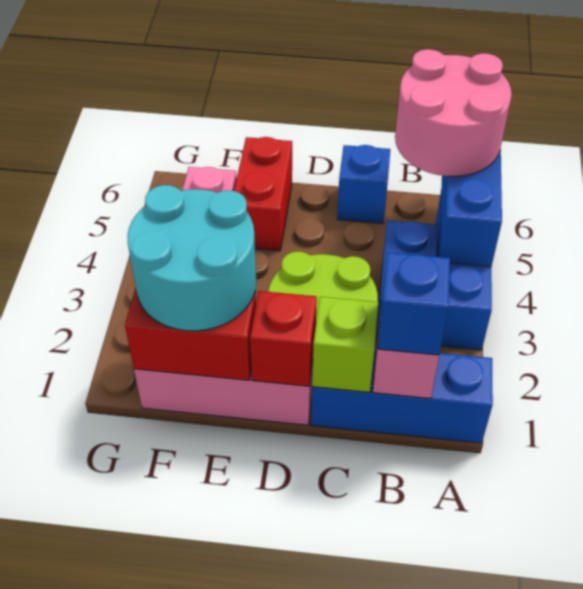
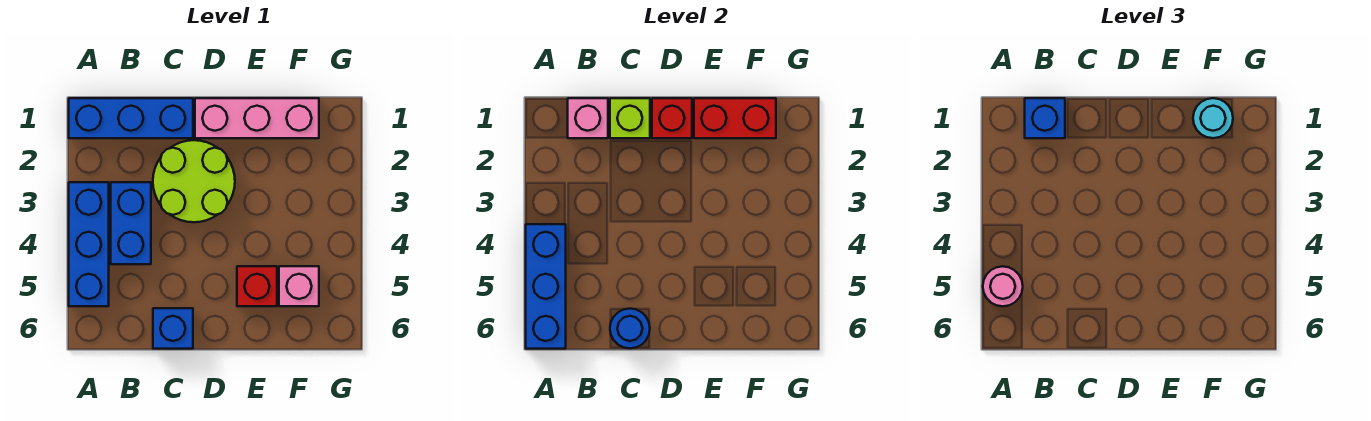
pink 2x2 round brick [395,49,512,176] -> pink 1x1 round brick [983,266,1023,306]
none -> blue 1x1 round brick [610,309,650,348]
cyan 2x2 round brick [127,185,256,331] -> cyan 1x1 round brick [1193,98,1233,138]
red 1x2 brick [234,137,292,251] -> red 1x1 brick [237,266,277,306]

